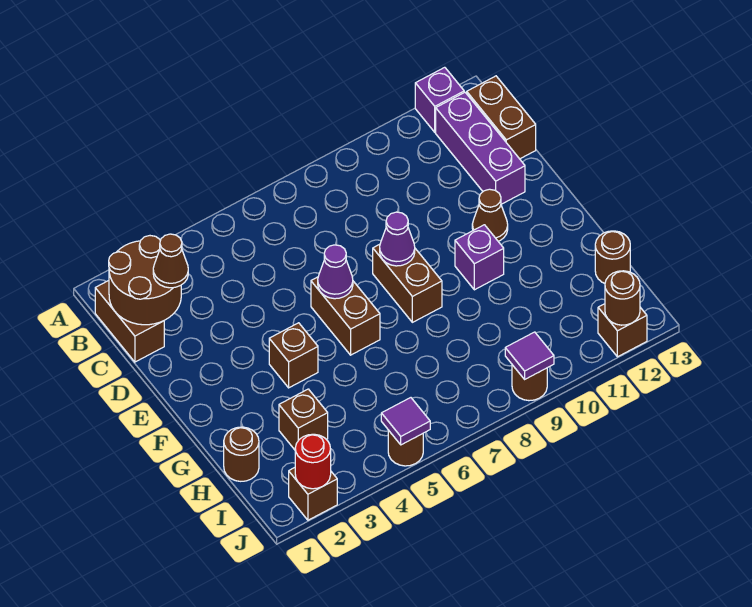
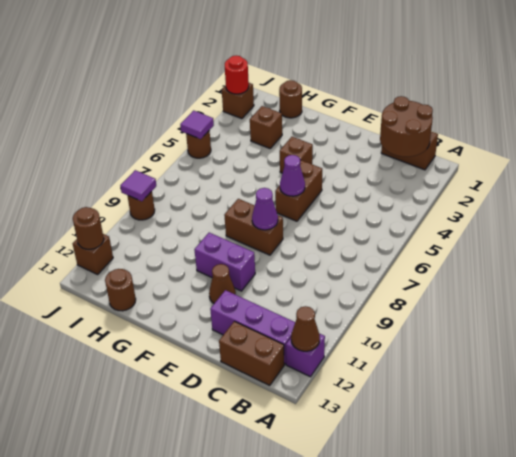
brown 1x1 cone [153,234,188,288] -> brown 1x1 cone moved to [291,306,320,351]
brown 1x2 brick [311,277,380,355] -> brown 1x2 brick turned to [275,160,322,221]
purple 1x1 brick [455,225,504,290] -> purple 1x2 brick [194,233,255,291]

